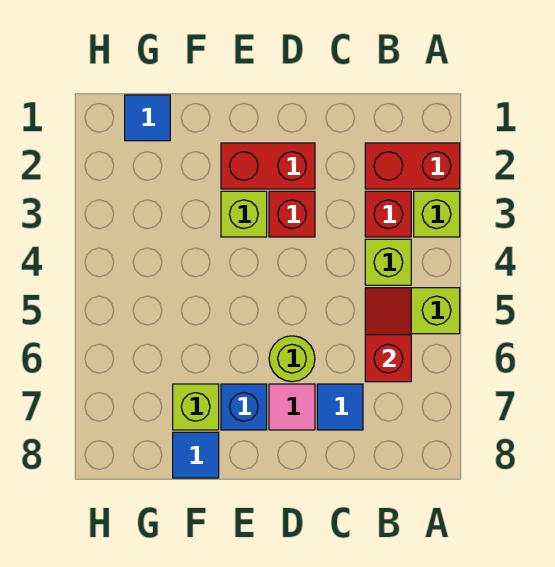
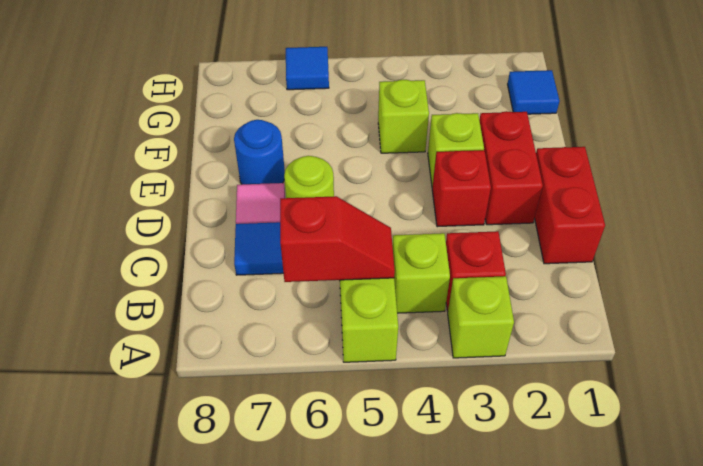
red 1x2 brick [365,143,460,189] -> red 1x2 brick moved to [535,147,605,264]
blue 1x1 brick [221,384,267,430] -> blue 1x1 round brick [234,120,285,184]
lime 1x1 brick [173,384,219,430] -> lime 1x1 brick moved to [378,80,429,153]
blue 1x1 tile [173,432,219,478] -> blue 1x1 tile moved to [286,47,329,90]

